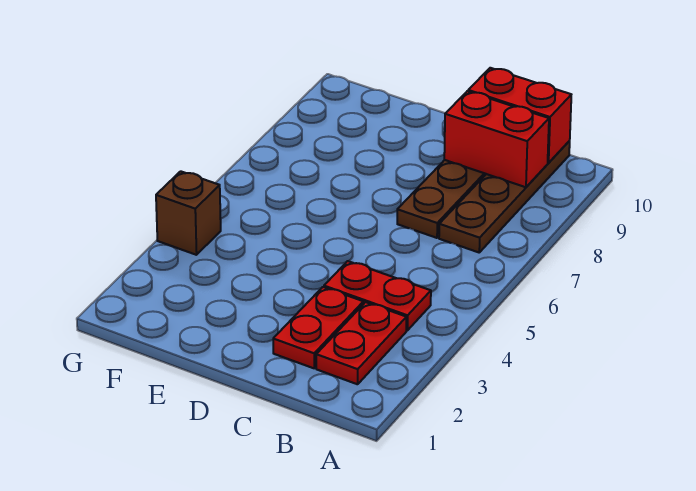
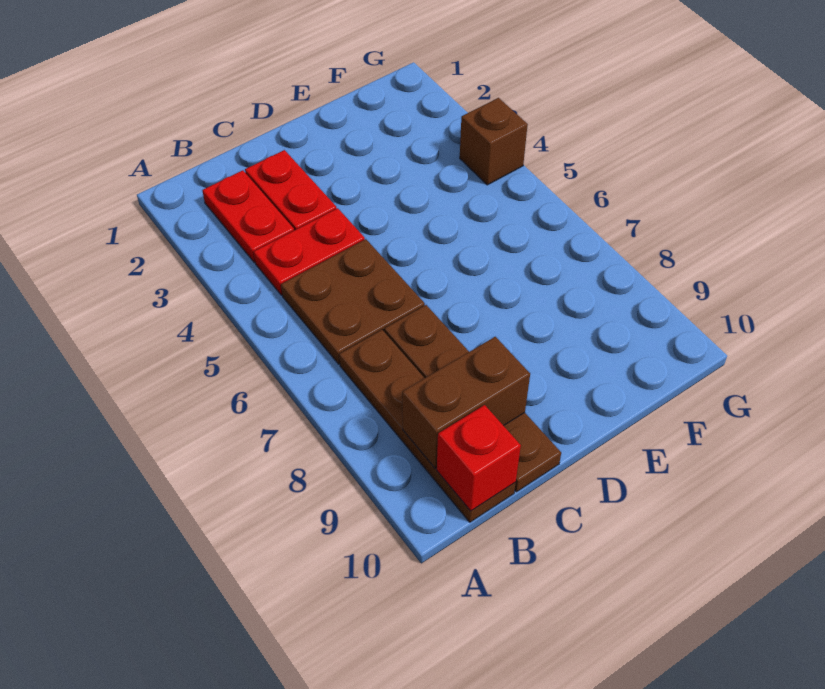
none -> brown 2x2 plate [281,239,425,364]
red 1x2 brick [444,91,549,187] -> brown 1x2 brick [402,337,530,468]
red 1x2 brick [468,68,571,163] -> red 1x1 brick [437,405,521,511]

